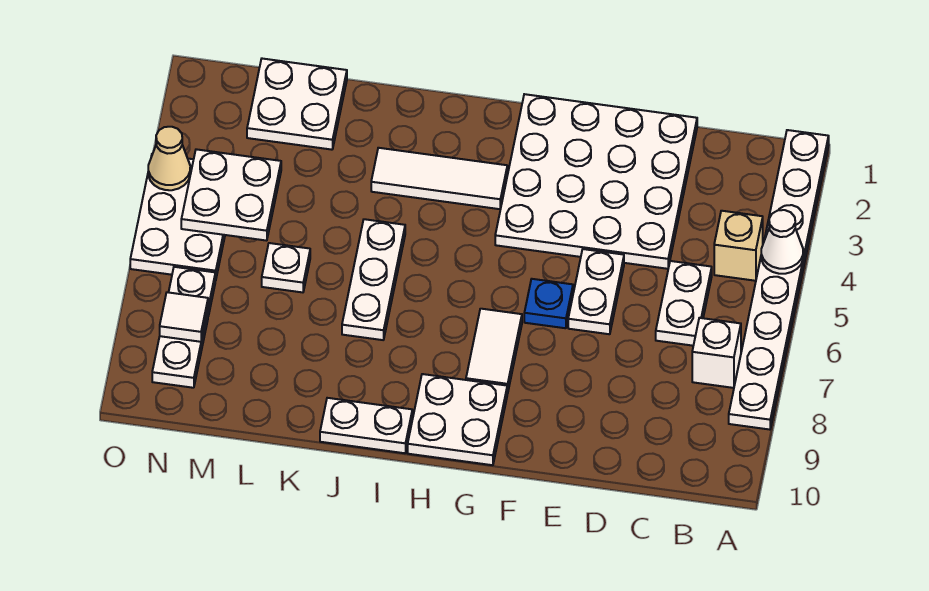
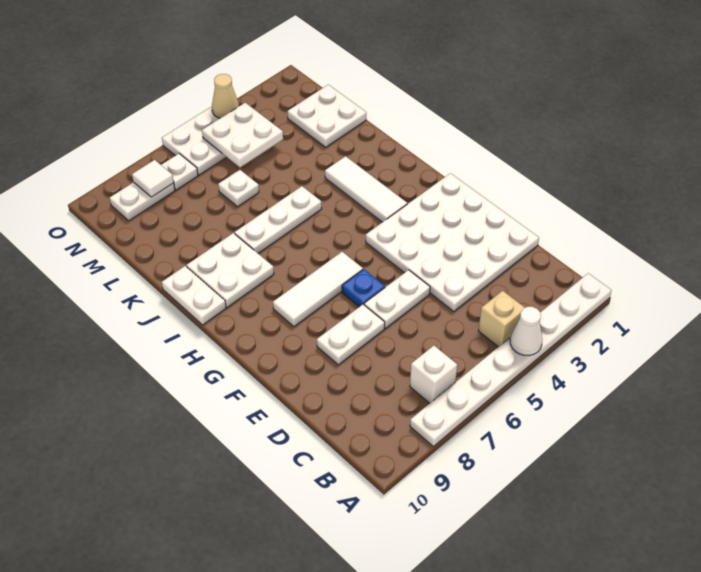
white 1x2 plate [656,261,712,346] -> white 1x2 plate moved to [317,305,385,365]
white 1x2 tile [466,309,522,394] -> white 1x3 tile [273,252,363,327]
white 2x2 plate [408,374,507,465] -> white 2x2 plate moved to [186,233,274,307]

